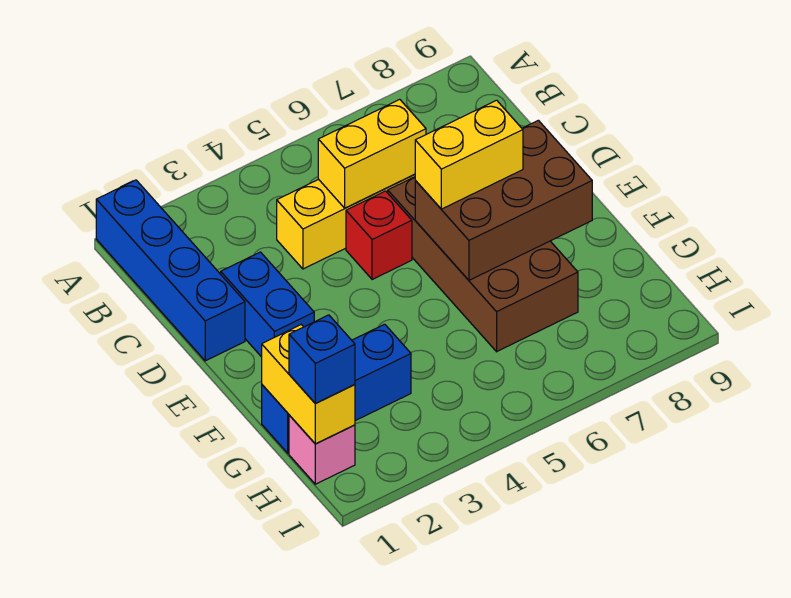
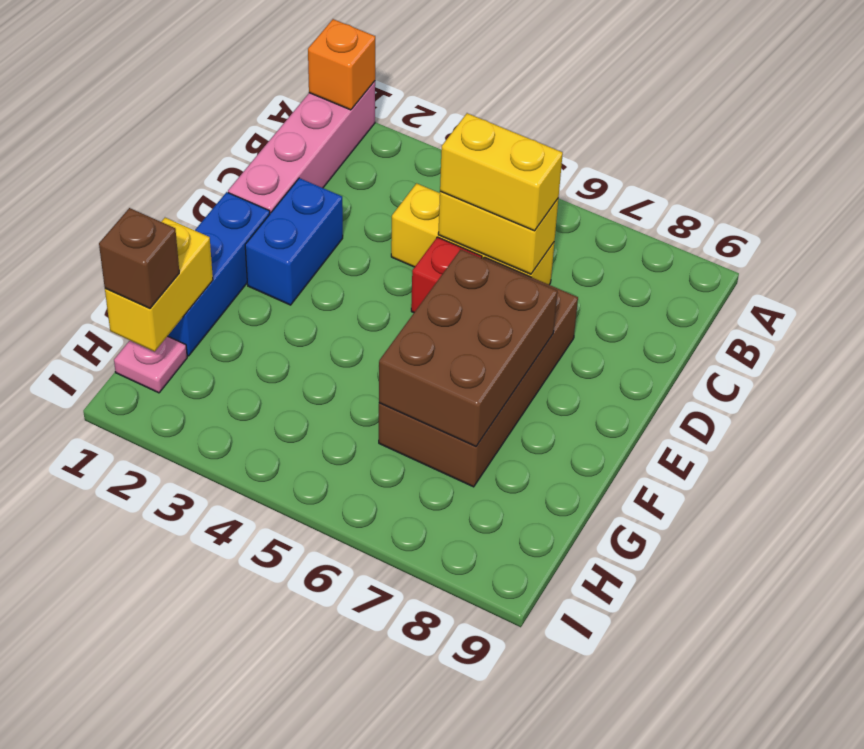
blue 1x4 brick [96,180,245,361] -> pink 1x4 brick [228,81,375,213]
none -> orange 1x1 brick [308,19,375,110]
brown 2x3 brick [415,120,592,280] -> brown 2x3 brick turned to [379,250,557,447]
yellow 1x2 brick [415,100,523,209] -> yellow 1x2 brick moved to [440,113,563,231]
blue 1x3 brick [262,324,411,453] -> blue 1x3 brick turned to [168,192,270,356]
pink 1x1 brick [289,415,355,484] -> pink 1x1 plate [114,336,187,393]
blue 1x1 brick [289,315,355,404] -> brown 1x1 brick [99,208,179,308]

